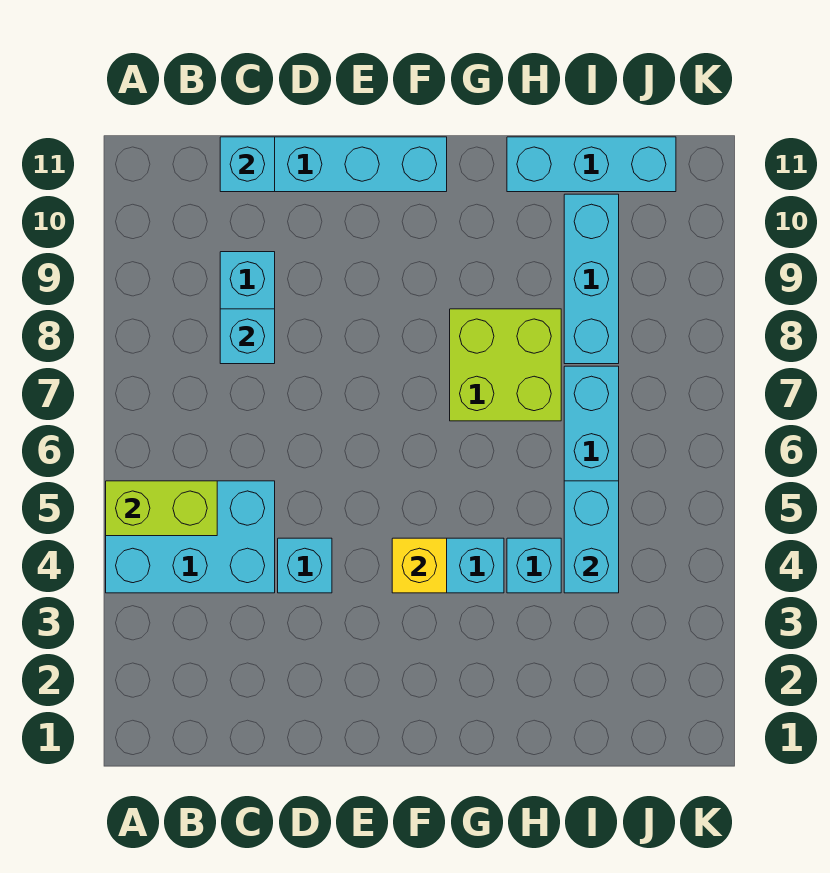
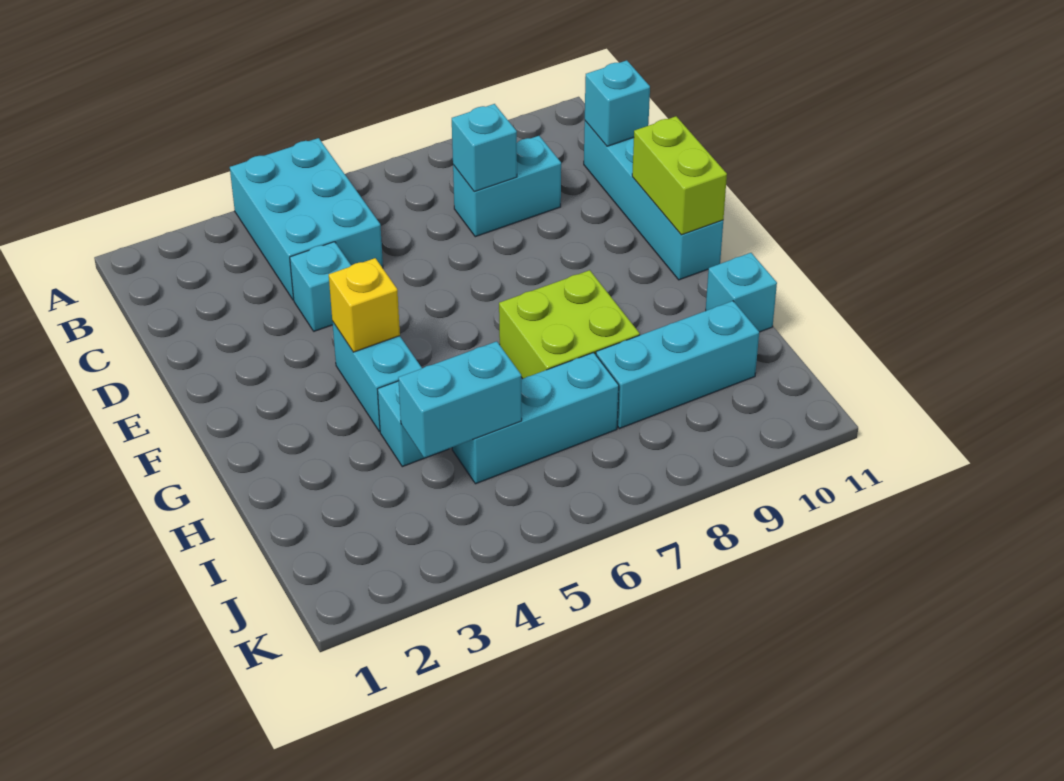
lime 1x2 brick [106,481,217,536] -> lime 1x2 brick moved to [632,116,727,235]
cyan 1x3 brick [507,137,676,192] -> cyan 1x1 brick [706,253,777,332]

